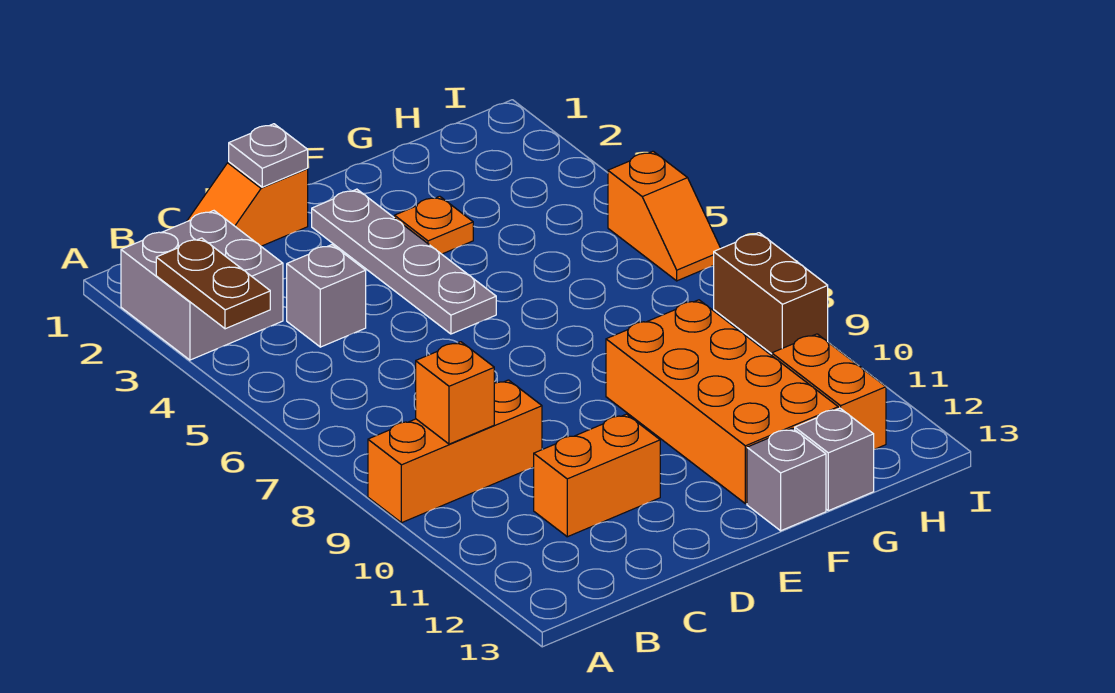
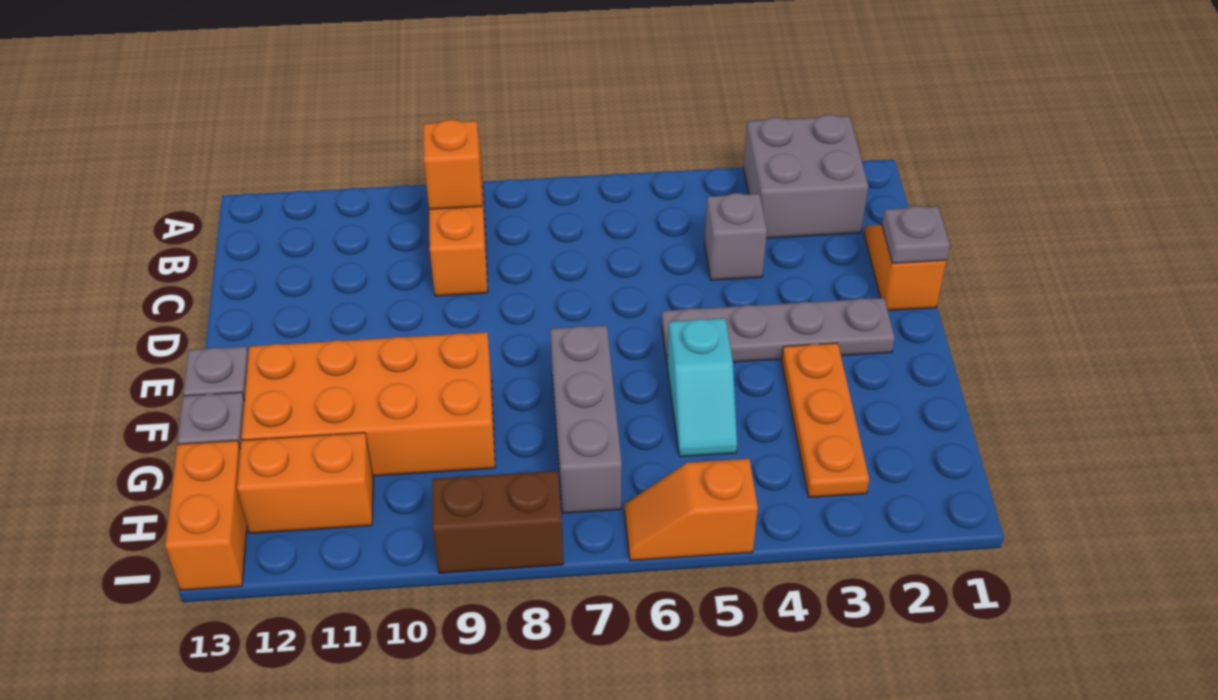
brown 1x2 plate [156,238,270,329] -> none
orange 1x2 brick [534,414,660,537] -> orange 1x2 brick moved to [165,440,247,590]
orange 1x1 plate [394,196,473,254] -> orange 1x3 plate [782,343,869,497]
none -> cyan 1x2 slope [667,318,737,457]
none -> grey 1x3 brick [550,325,622,513]

